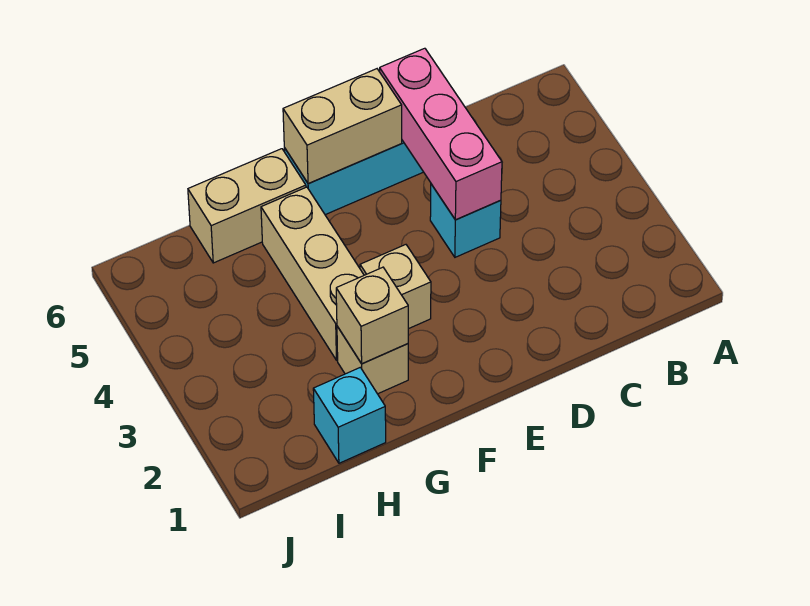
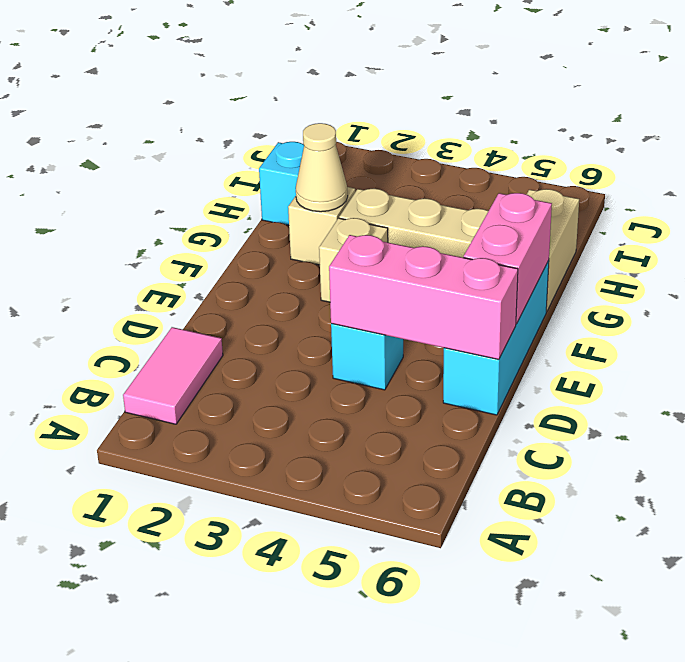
none -> pink 1x2 tile [123,327,223,424]
tan 1x2 brick [283,69,402,184] -> pink 1x2 brick [464,193,552,324]
tan 1x1 brick [336,267,408,364] -> tan 1x1 cone [296,123,348,212]

